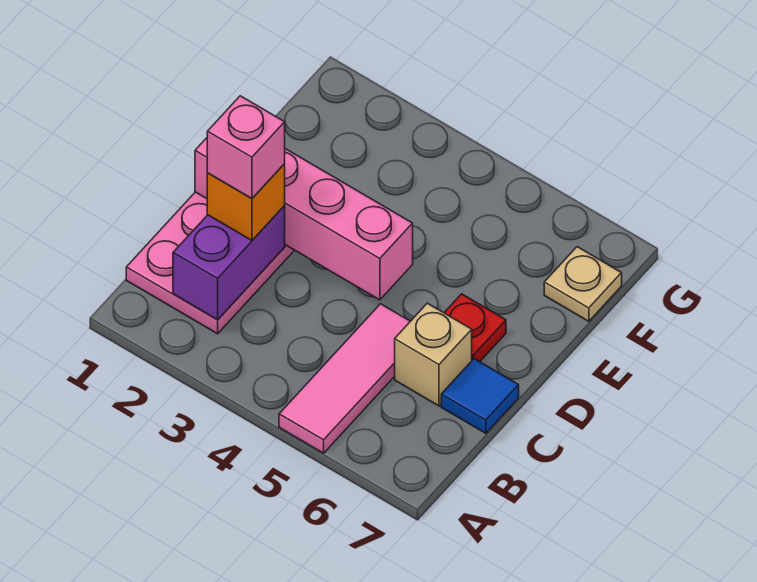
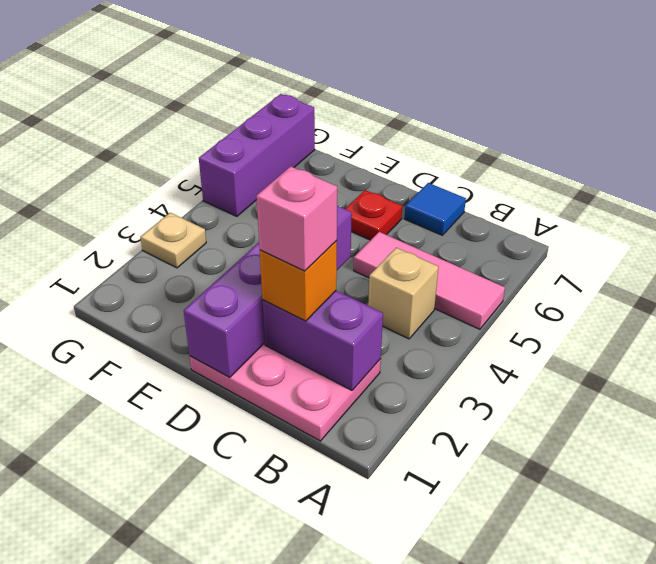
tan 1x1 brick [395,303,472,406] -> tan 1x1 brick moved to [368,248,438,339]
pink 1x4 brick [195,138,413,300] -> purple 1x4 brick [184,206,352,377]
tan 1x1 plate [544,247,622,321] -> tan 1x1 plate moved to [140,213,206,268]
none -> purple 1x3 brick [199,94,315,216]

